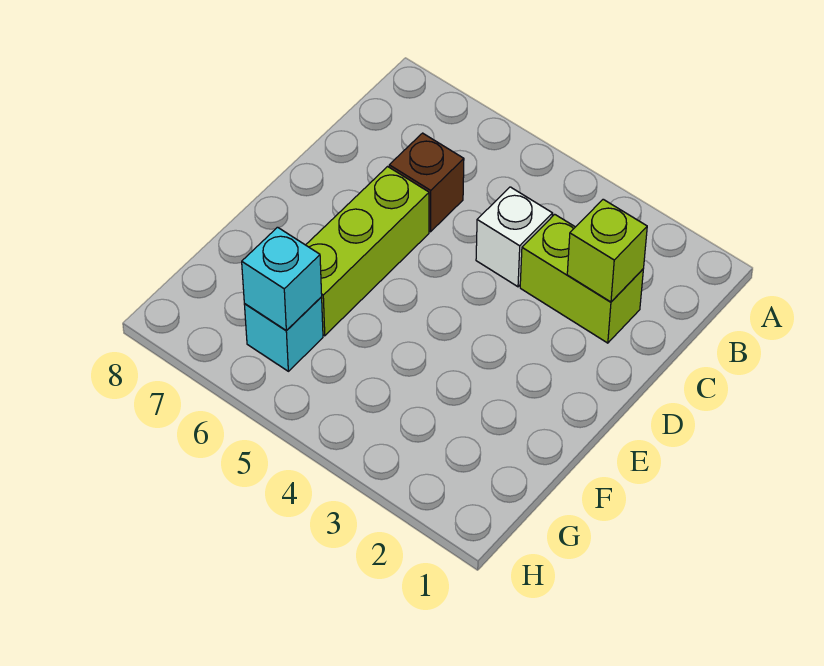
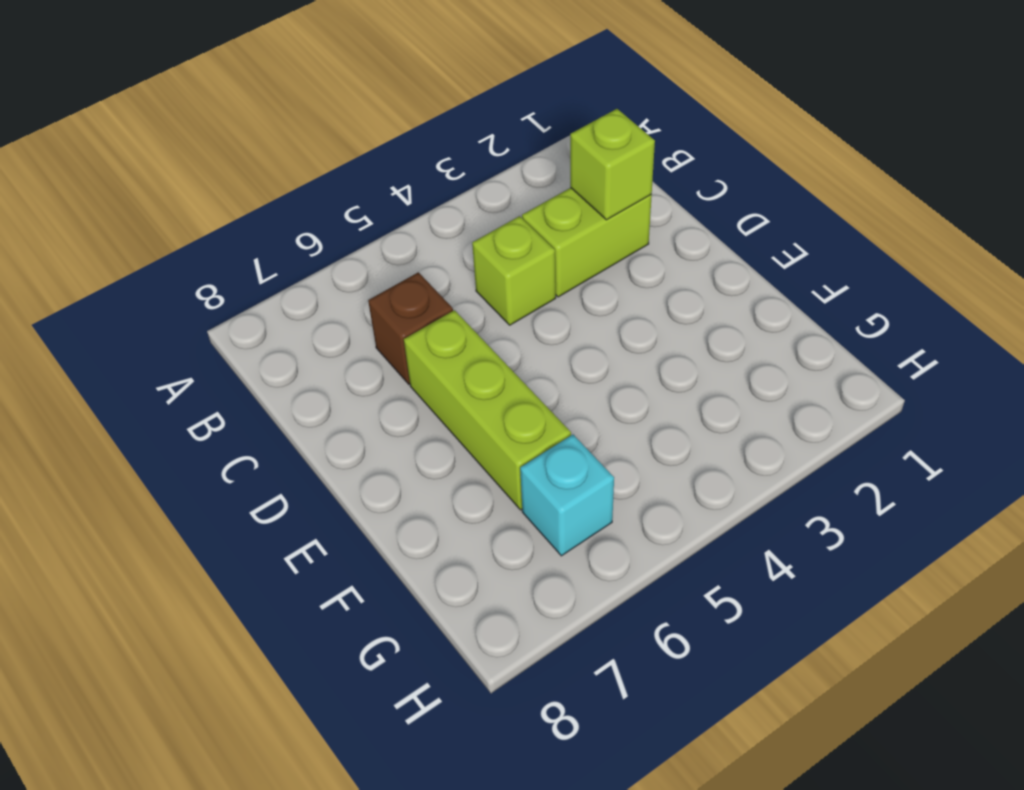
white 1x1 brick [476,187,553,287] -> lime 1x1 brick [472,216,556,325]
cyan 1x1 brick [242,227,322,331] -> none

